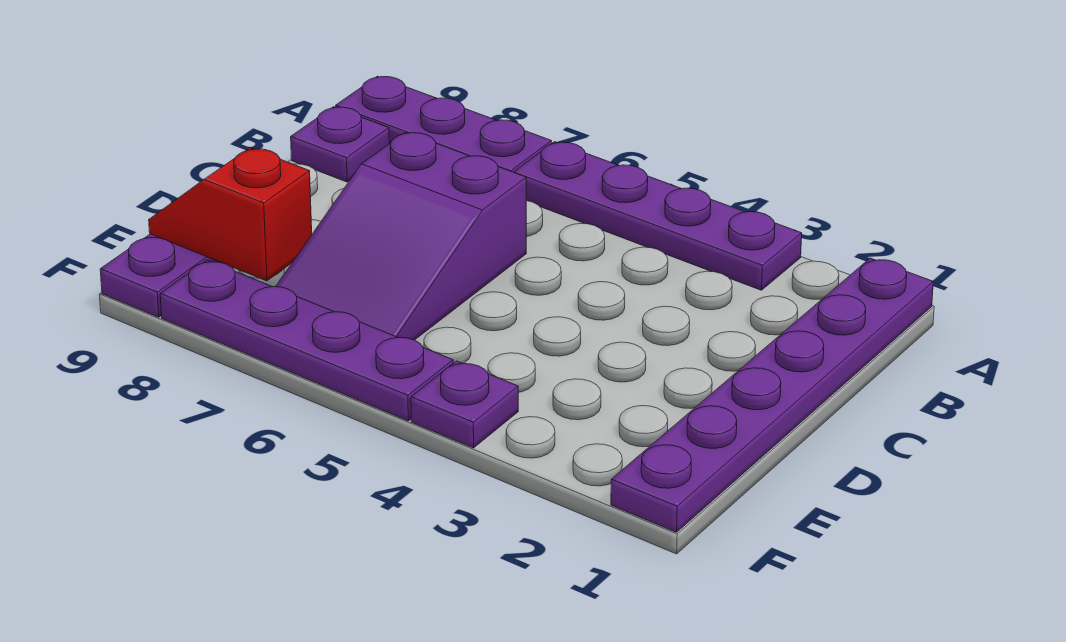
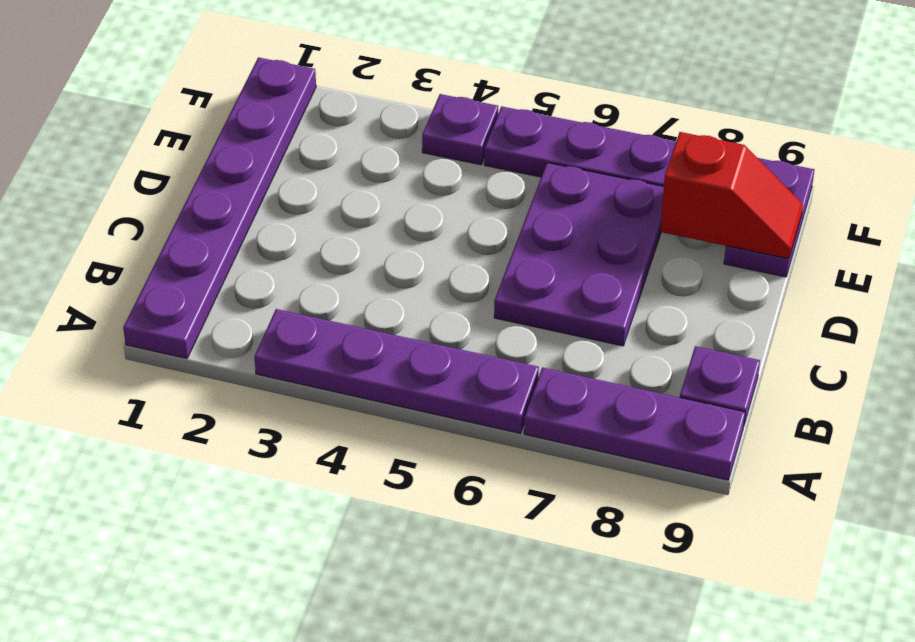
purple 2x3 slope [276,132,526,340] -> purple 2x3 plate [494,163,664,346]

